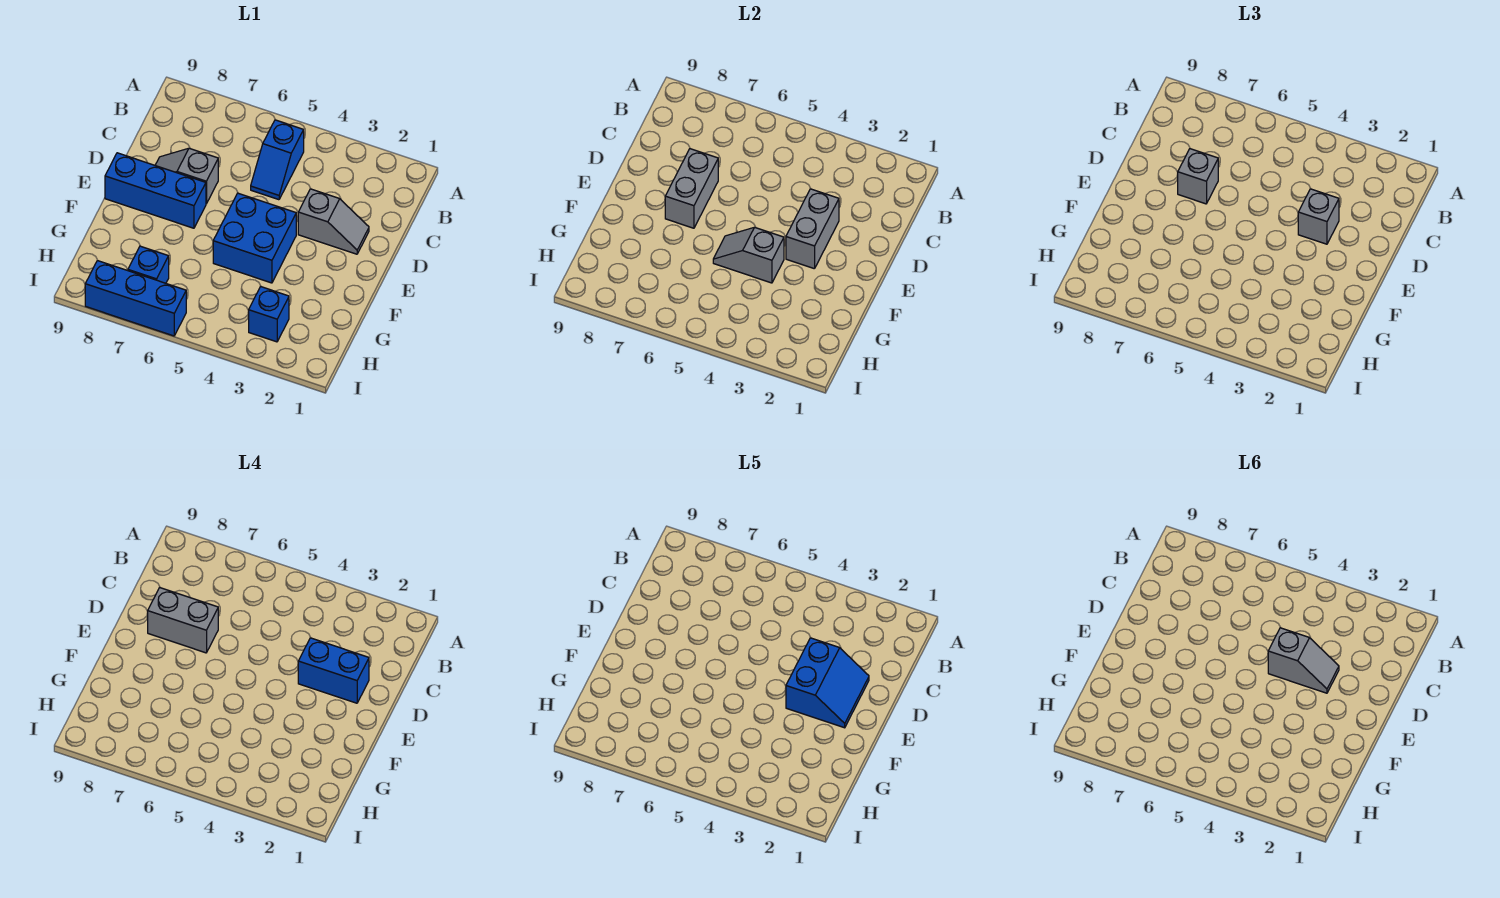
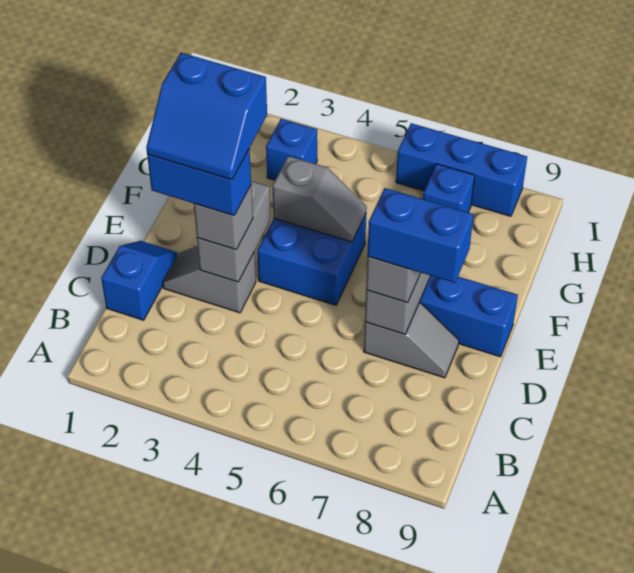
blue 1x2 slope [251,120,304,200] -> blue 1x2 slope moved to [101,241,178,320]
blue 2x2 slope [786,638,869,728] -> blue 2x2 slope turned to [146,53,267,180]
grey 1x2 slope [1268,628,1339,693] -> none
grey 1x2 brick [148,588,218,653] -> blue 1x2 brick [368,188,473,283]

